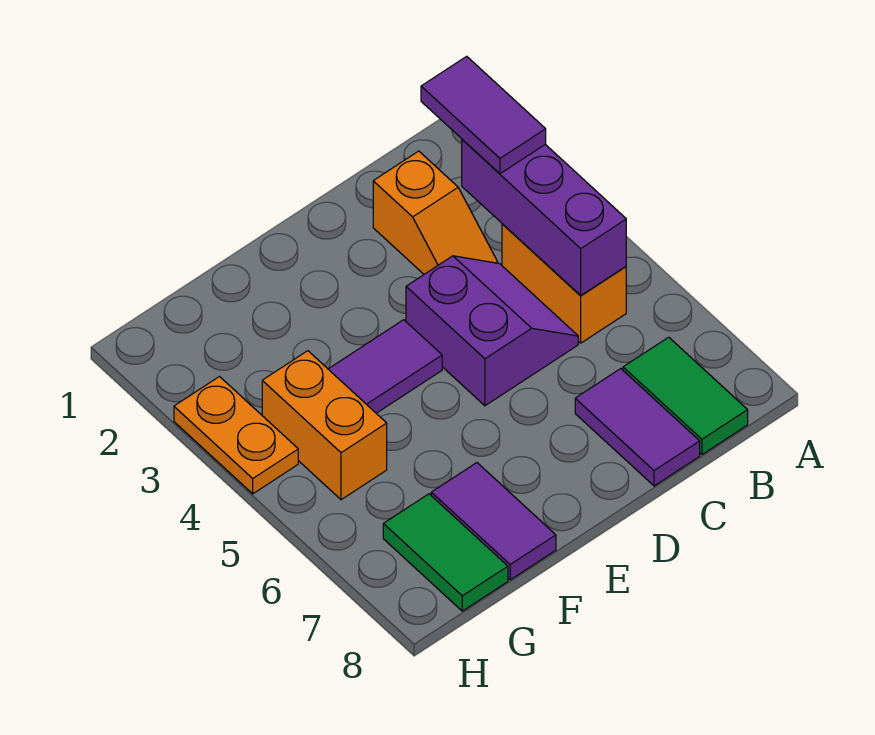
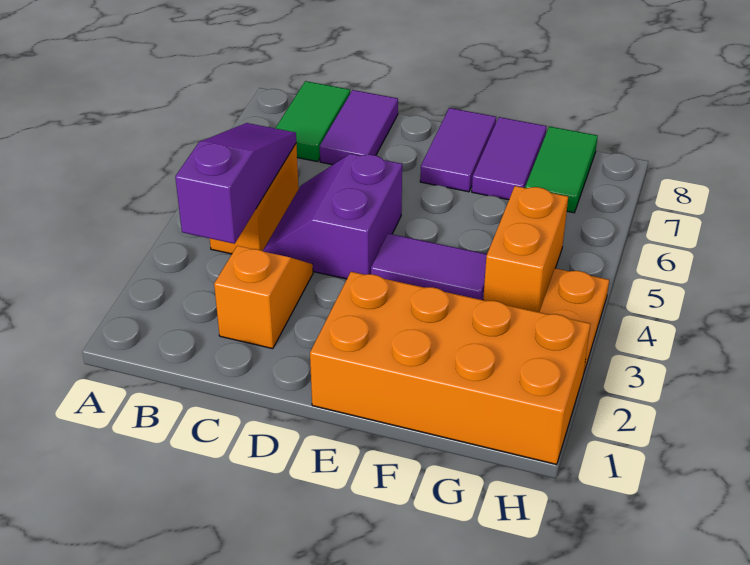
purple 1x2 tile [421,56,546,174] -> purple 1x2 tile moved to [420,108,496,192]
purple 1x3 brick [462,139,626,296] -> purple 1x3 slope [175,123,296,244]
none -> orange 2x4 brick [310,272,590,464]

